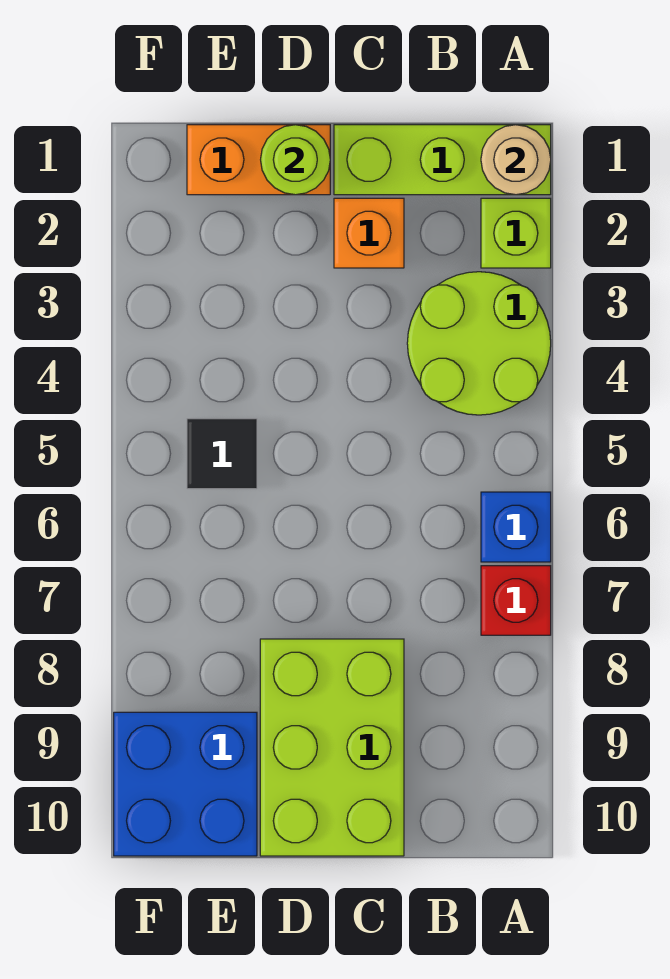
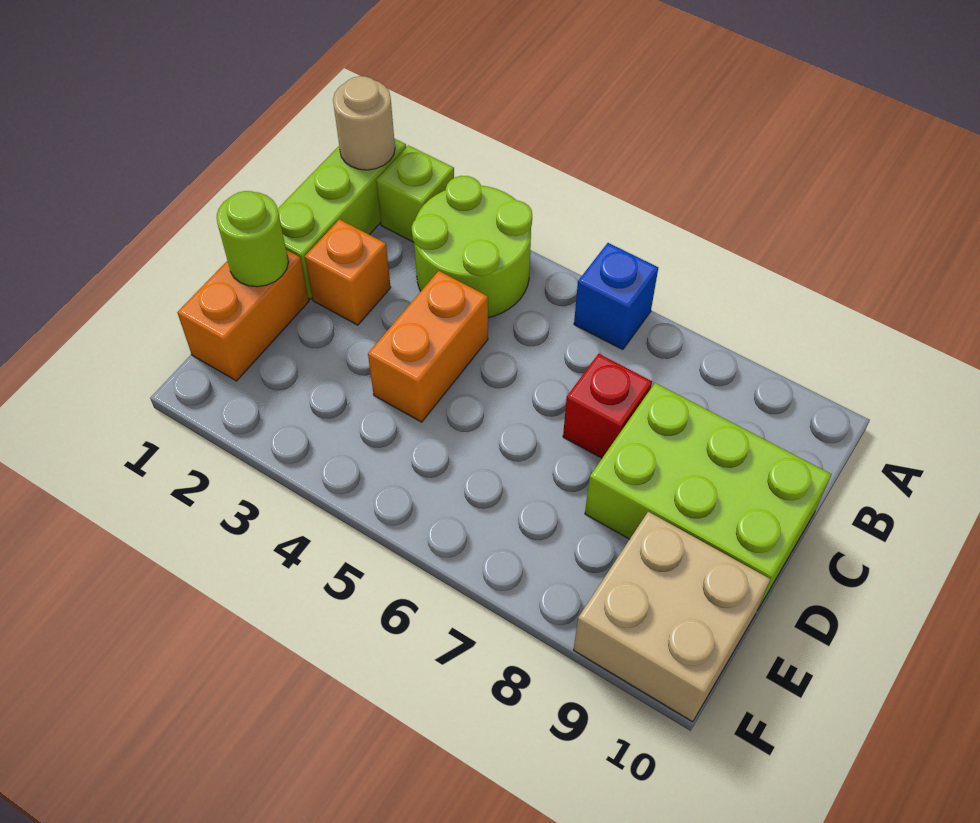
red 1x1 brick [481,566,551,635] -> red 1x1 brick moved to [563,354,652,458]
none -> orange 1x2 brick [368,271,488,422]
black 1x1 tile [187,419,257,489] -> none
blue 2x2 brick [114,712,257,856] -> tan 2x2 brick [574,512,771,722]

